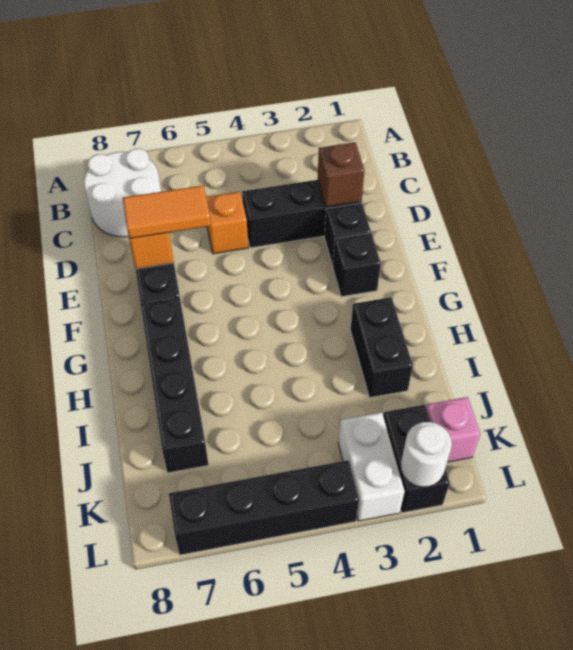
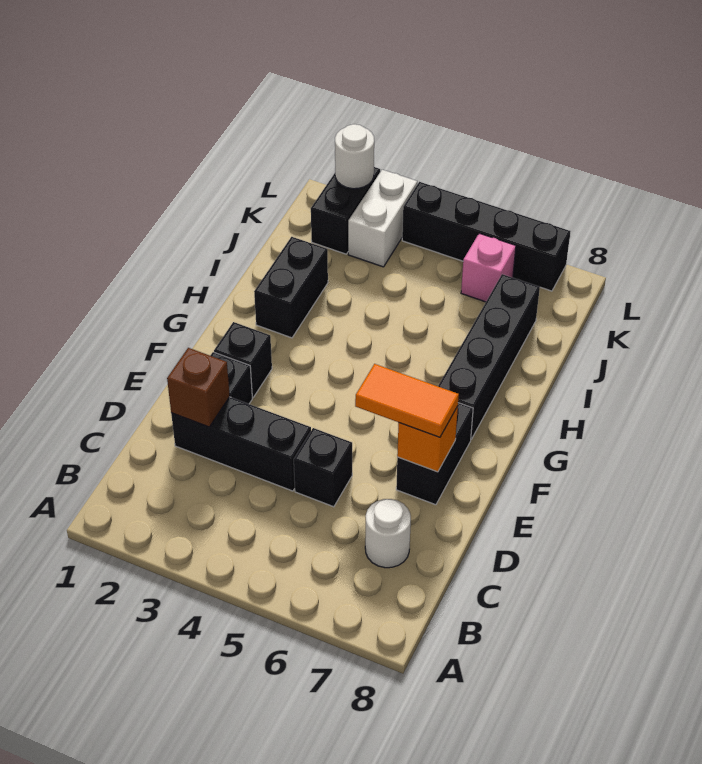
white 2x2 round brick [84,149,161,237] -> white 1x1 round brick [365,499,411,568]
orange 1x1 brick [206,192,248,254] -> black 1x1 brick [294,428,352,507]
pink 1x1 brick [426,397,480,462] -> pink 1x1 brick moved to [461,233,516,302]

